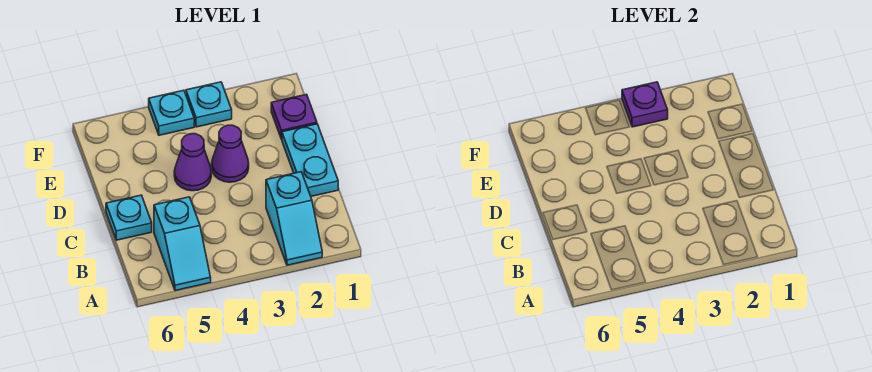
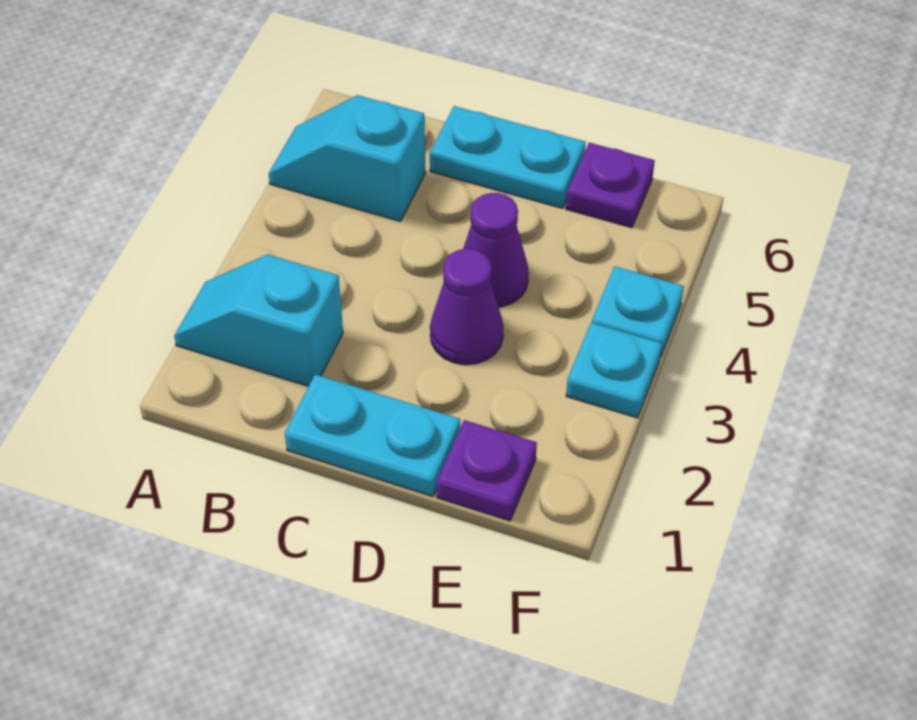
cyan 1x1 plate [106,195,152,240] -> cyan 1x2 plate [430,106,586,208]
purple 1x1 plate [622,82,668,127] -> purple 1x1 plate moved to [566,143,655,228]

